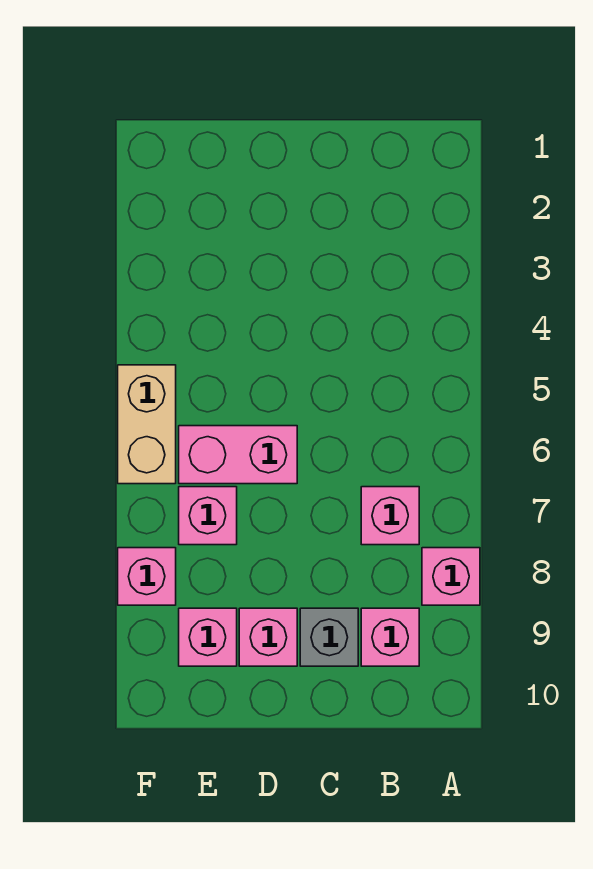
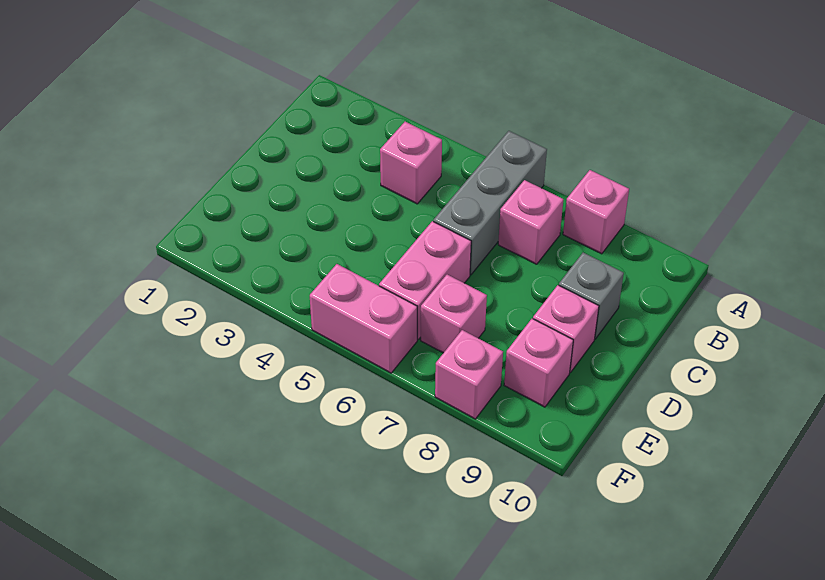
none -> grey 1x3 brick [433,131,547,275]
pink 1x1 brick [361,608,419,666] -> pink 1x1 brick moved to [380,122,442,204]
tan 1x2 brick [118,365,176,484] -> pink 1x2 brick [310,264,417,373]

